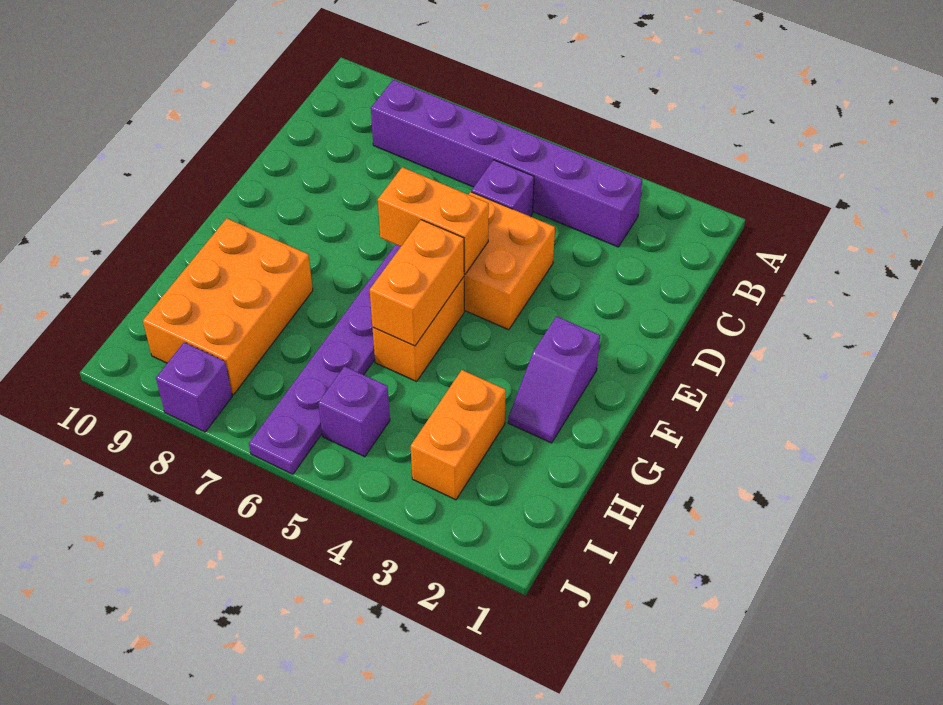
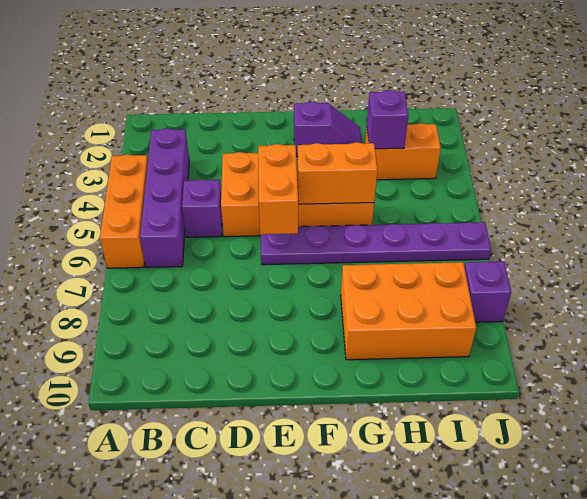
none -> orange 1x3 brick [100,154,148,268]
purple 1x6 brick [371,80,642,247] -> purple 1x4 brick [140,128,189,267]
purple 1x1 brick [318,366,390,457] -> purple 1x1 brick moved to [367,90,409,149]

